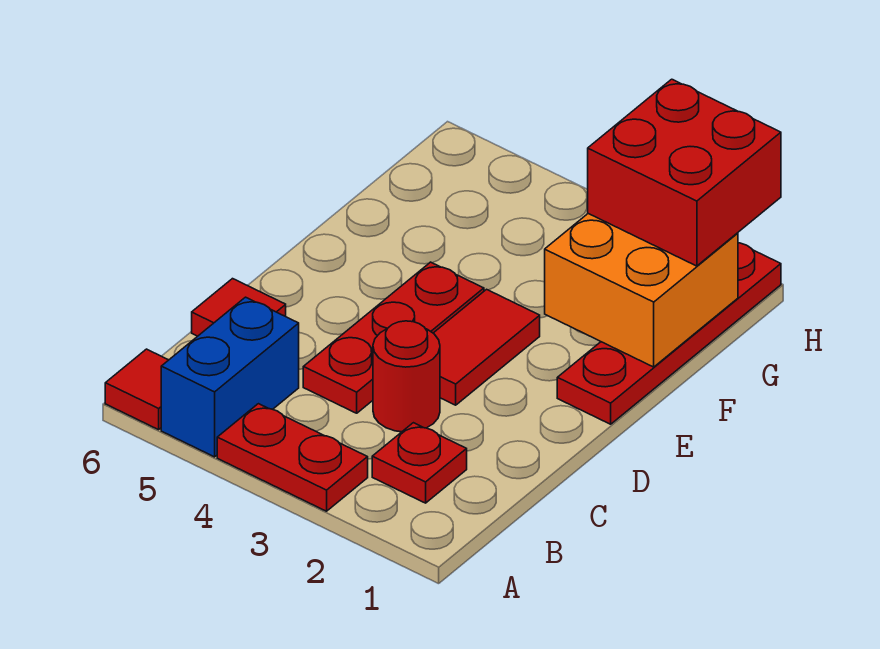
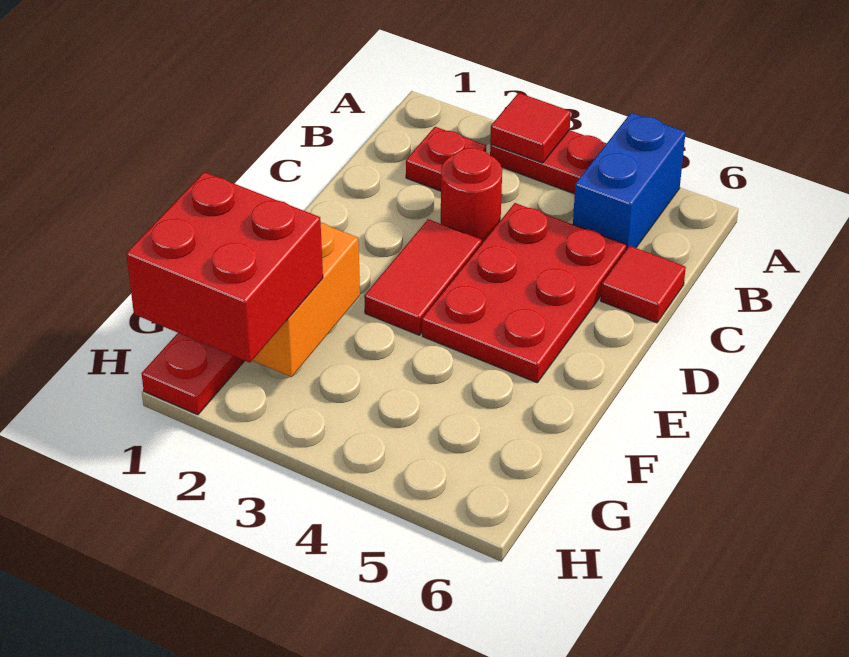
red 1x1 tile [105,349,168,430] -> red 1x1 tile moved to [490,93,571,163]
red 1x3 plate [303,262,484,413] -> red 2x3 plate [422,203,627,383]

